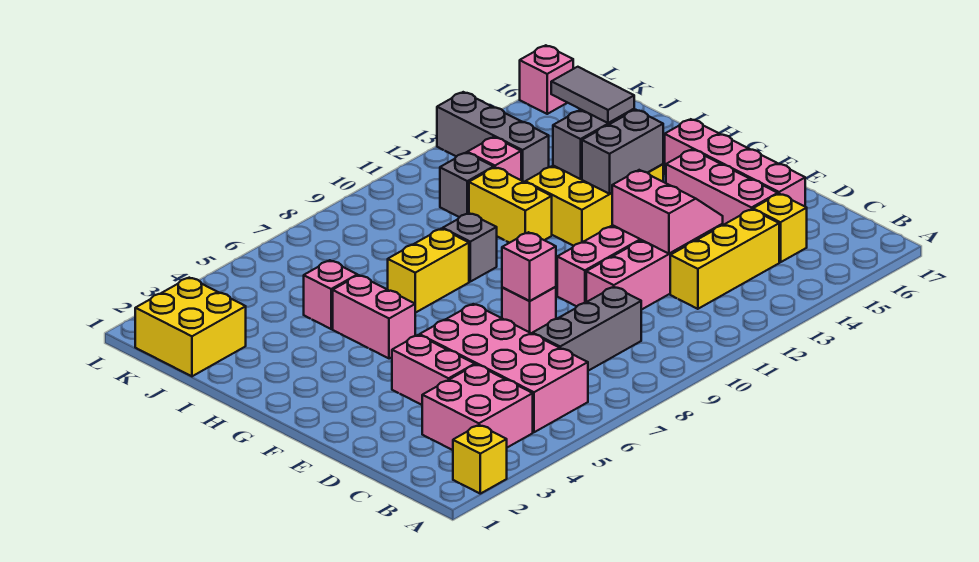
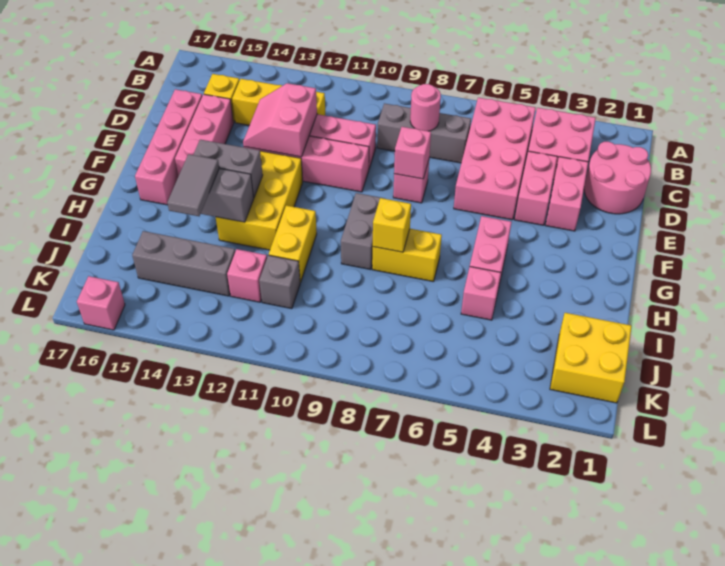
yellow 1x1 brick [453,425,507,494] -> yellow 1x1 brick moved to [373,198,411,252]
none -> pink 2x2 round brick [584,142,651,214]
none -> pink 1x1 round brick [410,84,441,131]
none -> pink 1x2 brick [546,157,588,231]
yellow 2x3 brick [525,164,663,246] -> yellow 2x3 brick turned to [216,151,303,250]
grey 1x1 brick [443,213,497,282] -> grey 1x2 brick [341,193,385,270]
grey 1x3 brick [437,92,549,182] -> grey 1x3 brick turned to [132,231,235,296]

